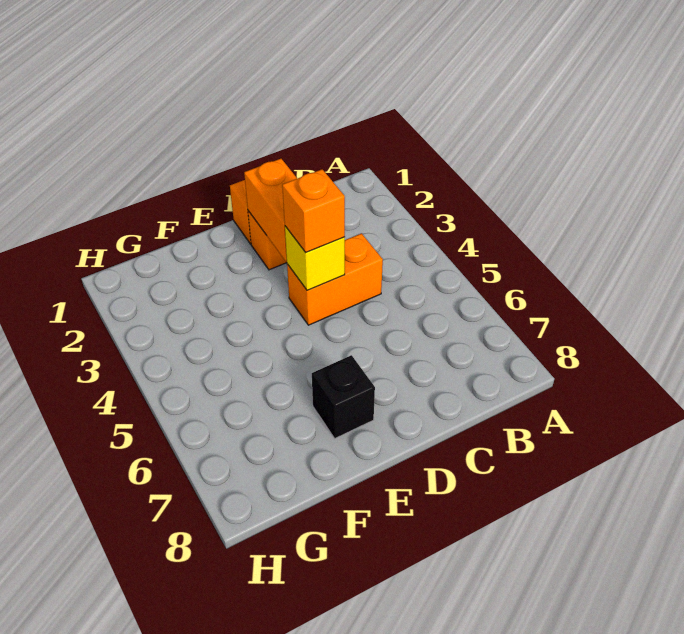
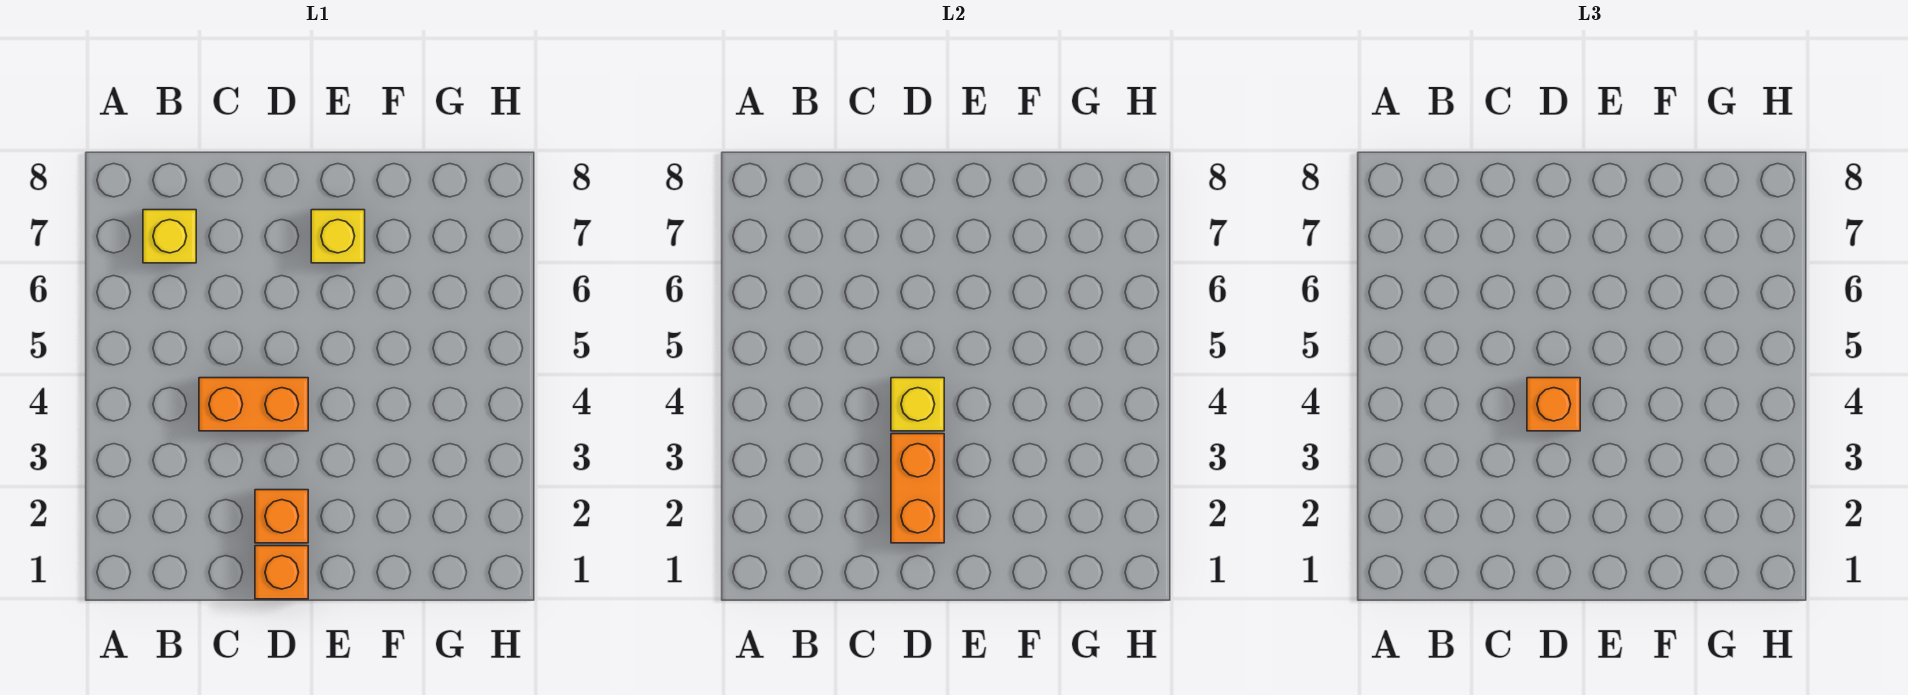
none -> yellow 1x1 brick [143,210,196,263]
black 1x1 brick [312,355,375,438] -> yellow 1x1 brick [311,210,365,263]

